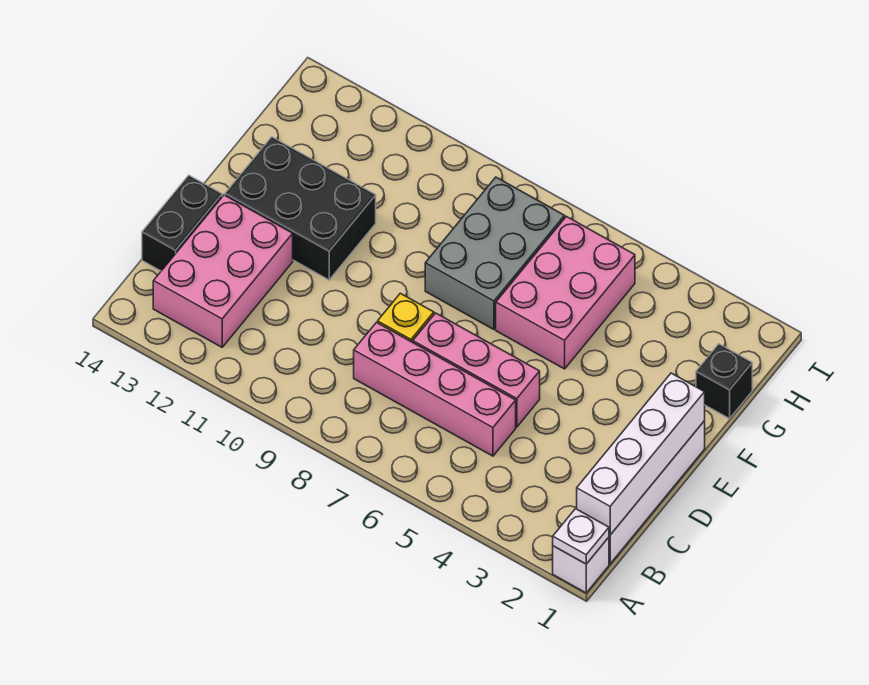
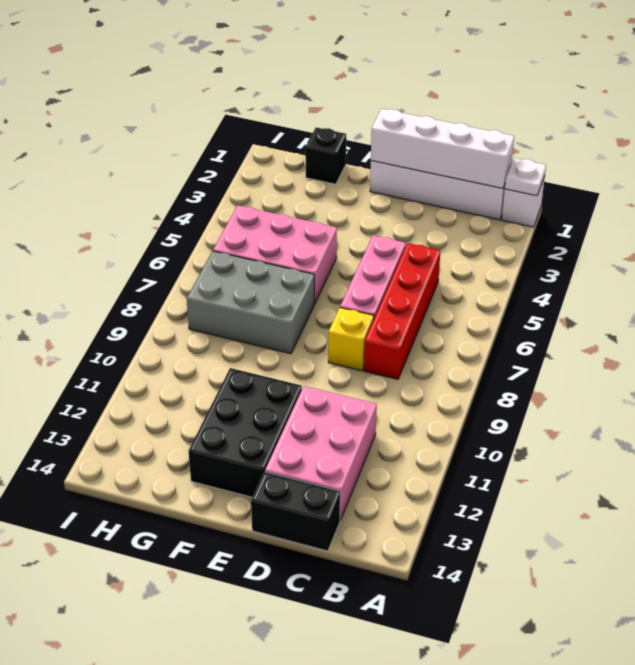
pink 2x3 brick [153,195,293,347] -> pink 2x3 brick turned to [265,386,377,520]
pink 1x4 brick [354,323,516,456] -> red 1x4 brick [364,243,440,379]

